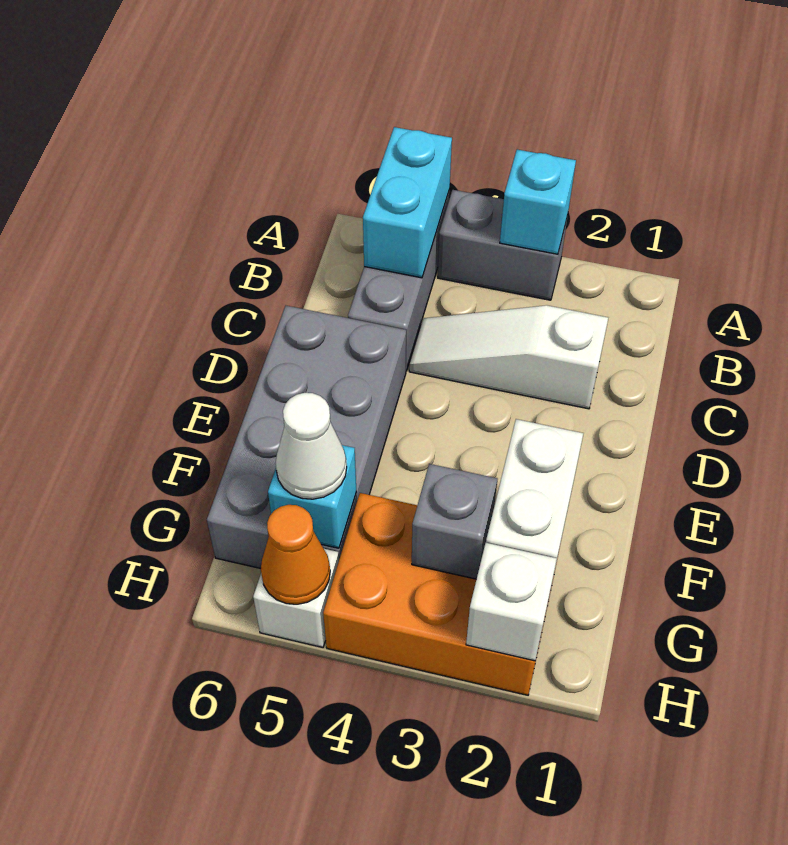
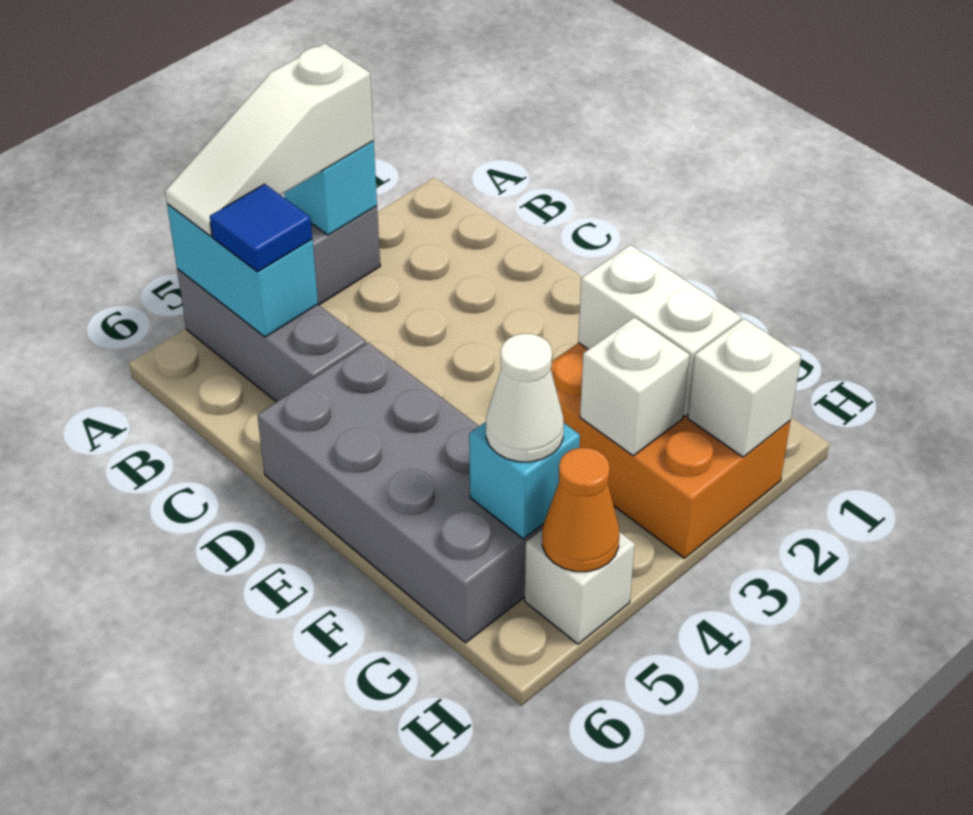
none -> blue 1x1 tile [210,184,312,272]
white 1x3 slope [409,305,608,409] -> white 1x3 slope moved to [165,43,374,236]
orange 2x3 brick [323,493,557,695] -> orange 2x3 brick turned to [551,343,790,558]
grey 1x1 brick [412,464,497,579] -> white 1x1 brick [580,317,689,456]

